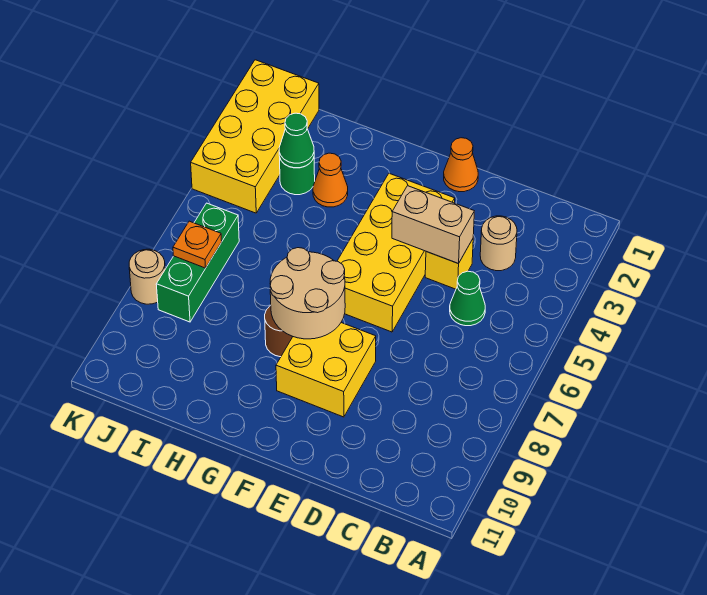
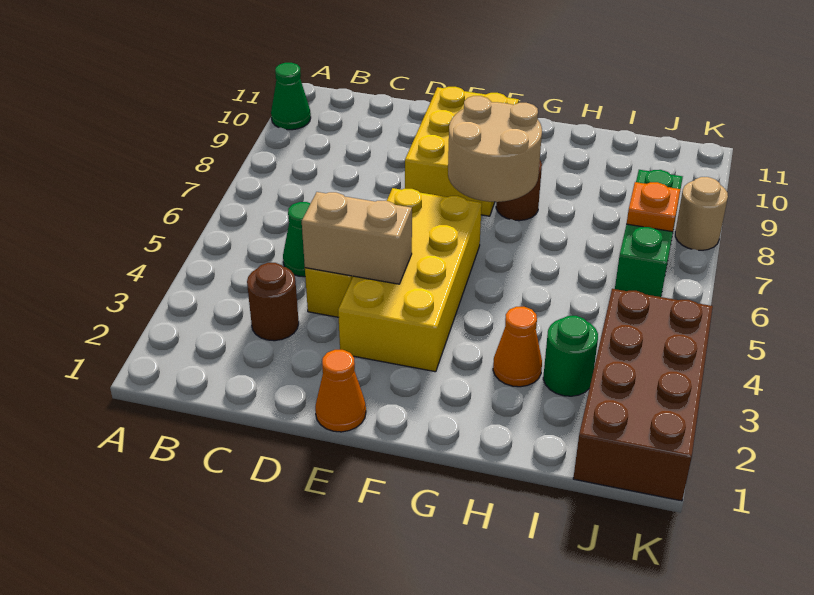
tan 1x1 round brick [480,216,517,271] -> brown 1x1 round brick [247,263,299,341]
yellow 2x2 brick [276,323,376,417] -> yellow 2x3 brick [405,87,519,216]
green 1x1 cone [279,113,314,168] -> green 1x1 cone moved to [271,63,311,130]
yellow 2x4 brick [191,60,319,213] -> brown 2x4 brick [573,289,713,501]

